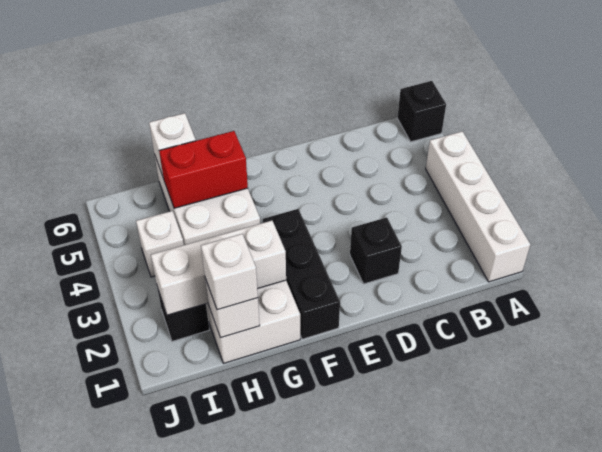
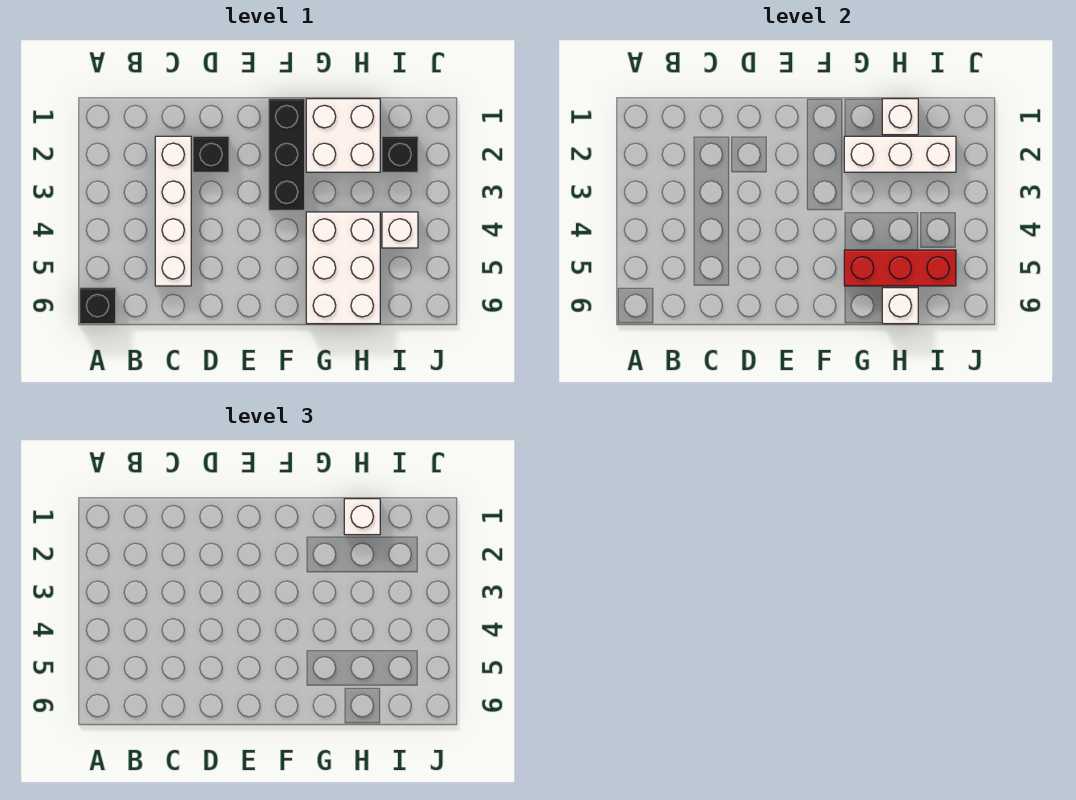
white 1x4 brick [426,131,530,282] -> white 1x4 brick moved to [155,136,191,286]
red 1x2 brick [159,131,248,208] -> red 1x3 brick [844,250,956,286]

